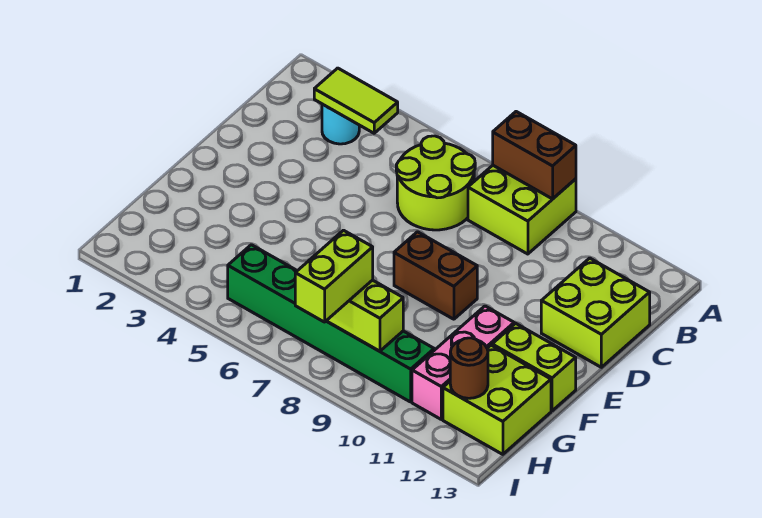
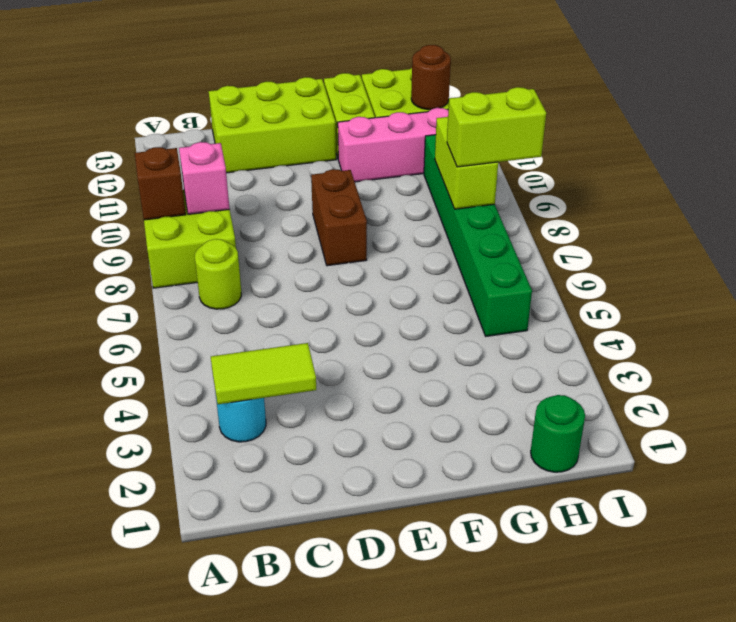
brown 1x2 brick [493,112,576,199] -> brown 1x1 brick [135,147,186,220]
lime 1x2 tile [314,68,398,133] -> lime 1x2 tile turned to [211,343,316,404]
lime 2x2 round brick [396,136,475,230] -> lime 1x1 round brick [195,239,241,309]
none -> pink 1x1 brick [179,142,230,214]
lime 2x2 brick [541,258,650,367] -> lime 2x3 brick [209,77,336,173]
none -> green 1x1 round brick [531,395,585,472]

